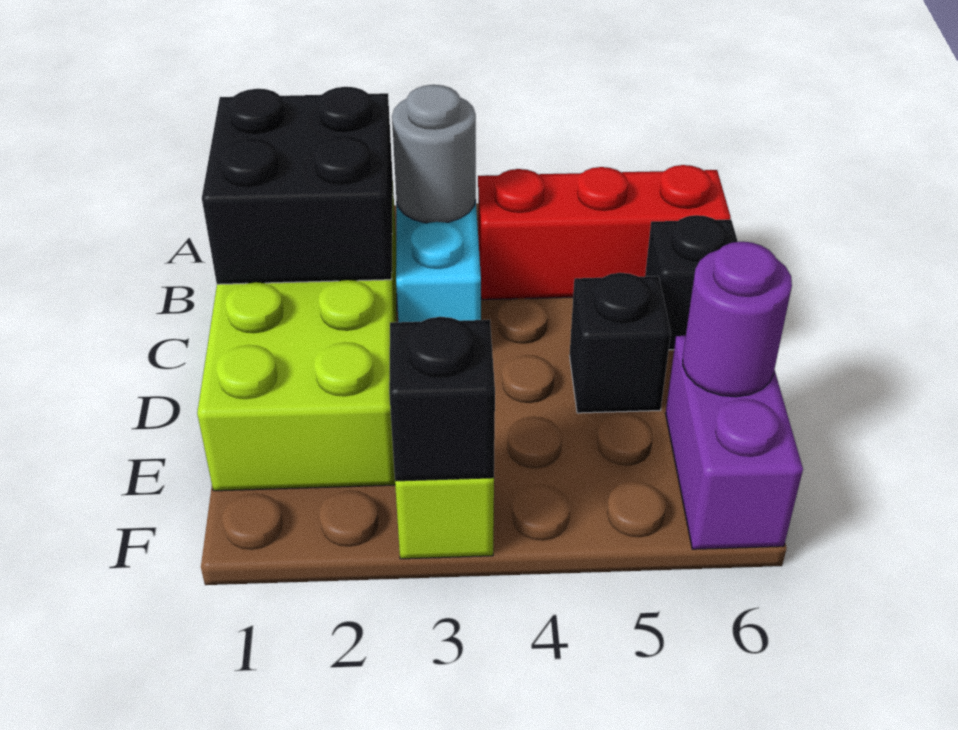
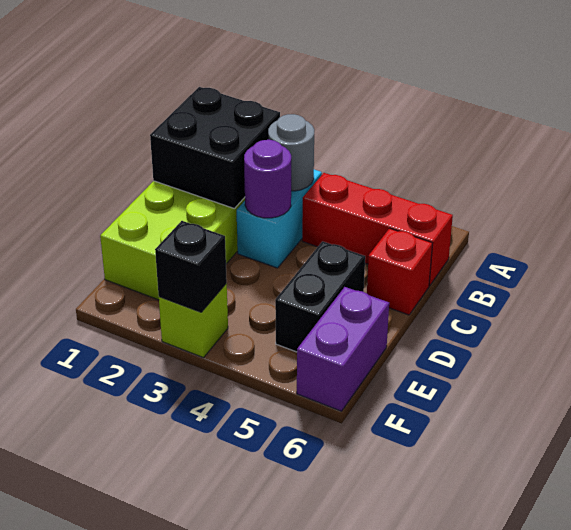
black 1x1 brick [645,215,738,350] -> red 1x1 brick [367,228,433,315]
black 1x1 brick [570,273,671,413] -> black 1x2 brick [275,241,365,352]
purple 1x1 round brick [683,242,792,397] -> purple 1x1 round brick moved to [244,140,291,218]

